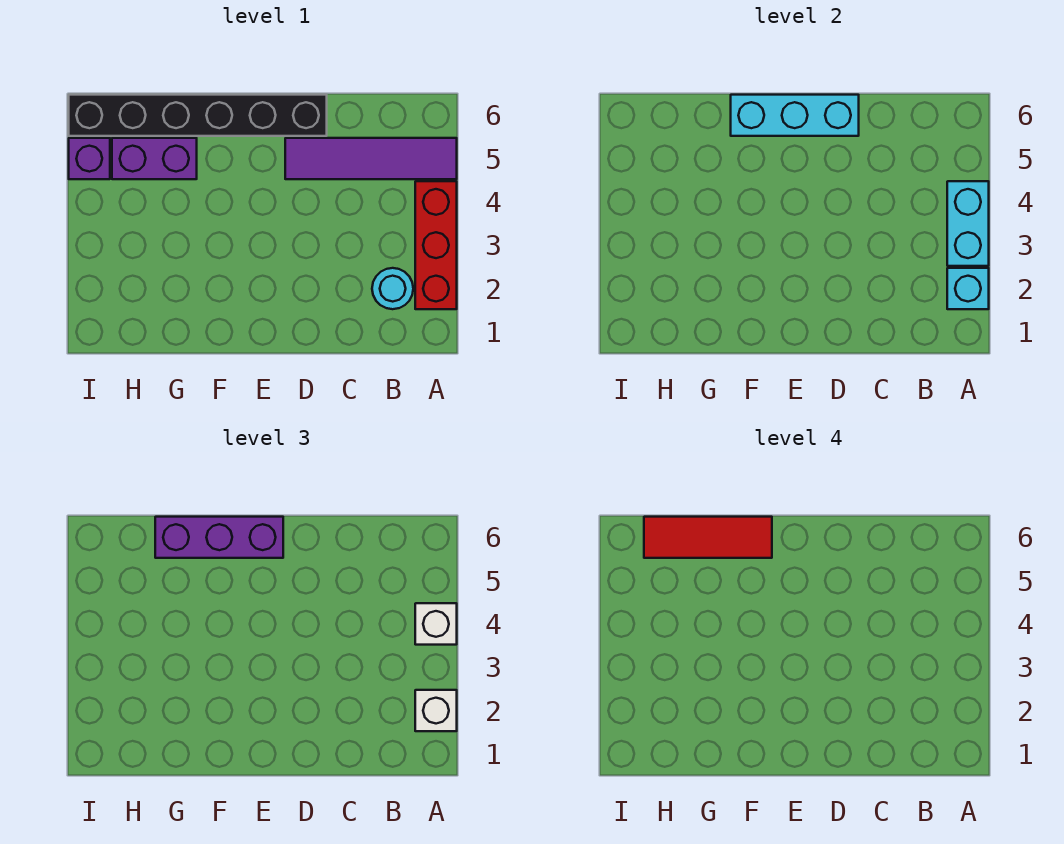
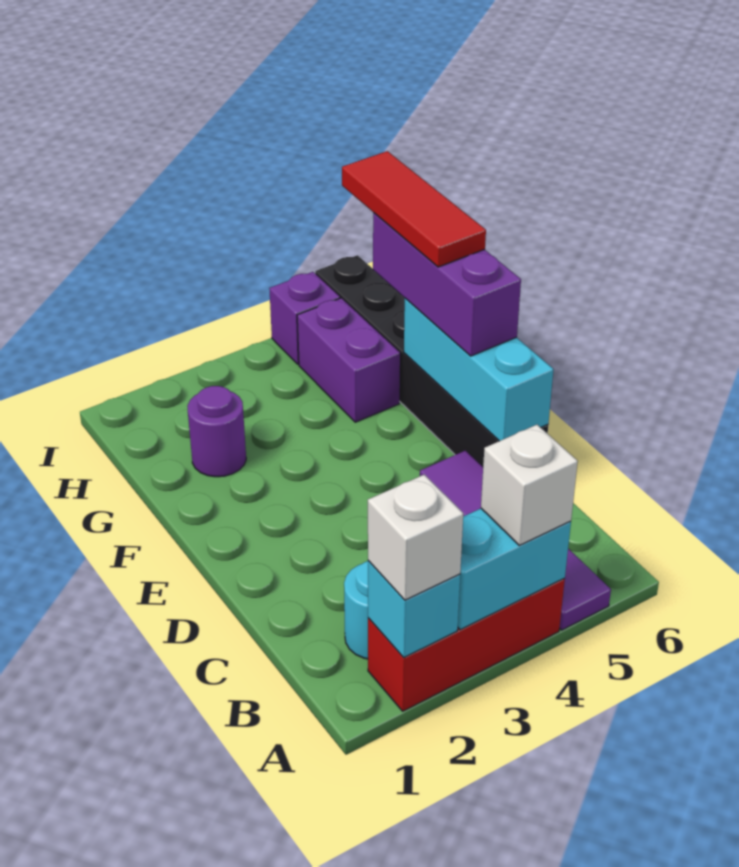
none -> purple 1x1 round brick [187,386,246,477]

